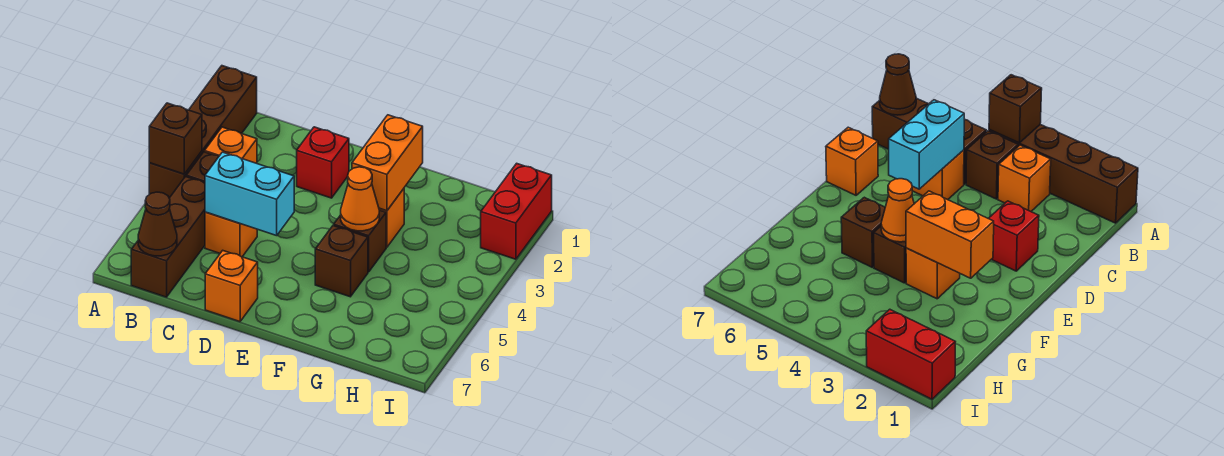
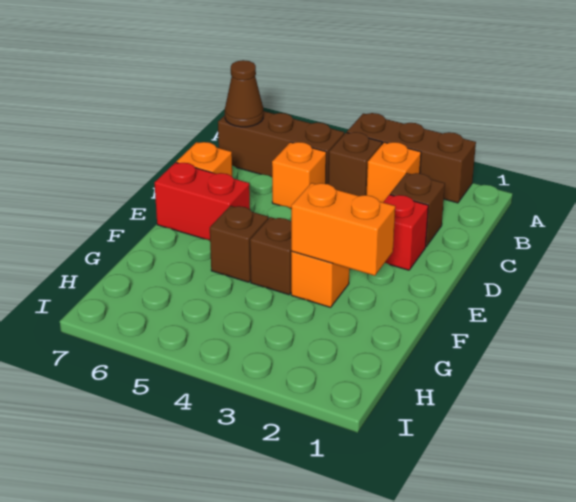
brown 1x4 brick [149,66,257,198] -> brown 1x3 brick [347,113,476,203]
brown 1x1 brick [149,103,202,174] -> brown 1x1 brick moved to [390,173,445,247]
cyan 1x2 brick [205,152,294,236] -> none
orange 1x1 cone [341,167,379,231] -> none
red 1x2 brick [481,163,552,259] -> red 1x2 brick moved to [155,162,250,241]

